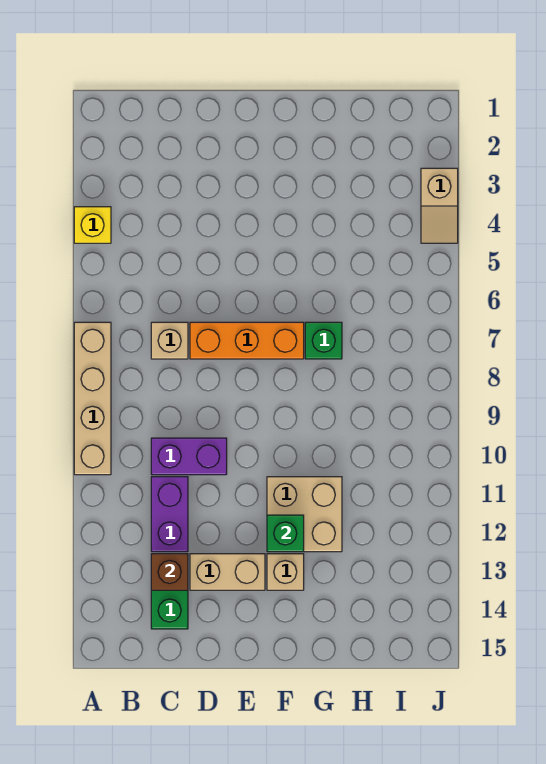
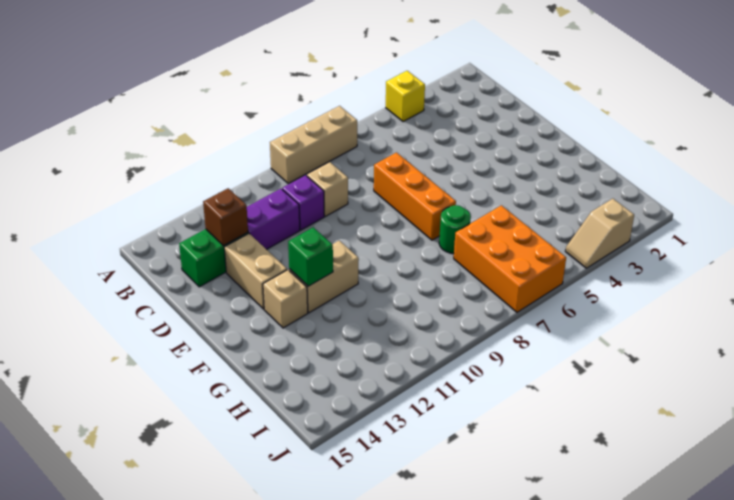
tan 1x4 brick [74,322,111,475] -> tan 1x3 brick [270,106,357,183]
tan 1x1 brick [151,322,188,359] -> tan 1x1 brick moved to [307,162,348,216]
purple 1x2 brick [151,438,227,475] -> purple 1x1 brick [282,175,324,230]
tan 2x2 brick [267,477,342,552] -> tan 1x2 brick [289,241,359,313]
green 1x1 brick [305,322,342,359] -> green 1x1 round brick [439,205,471,253]
none -> orange 2x3 brick [454,205,566,312]

